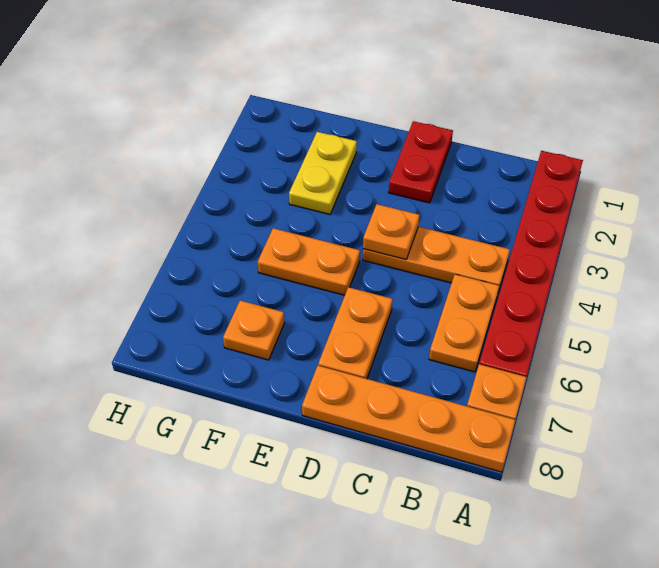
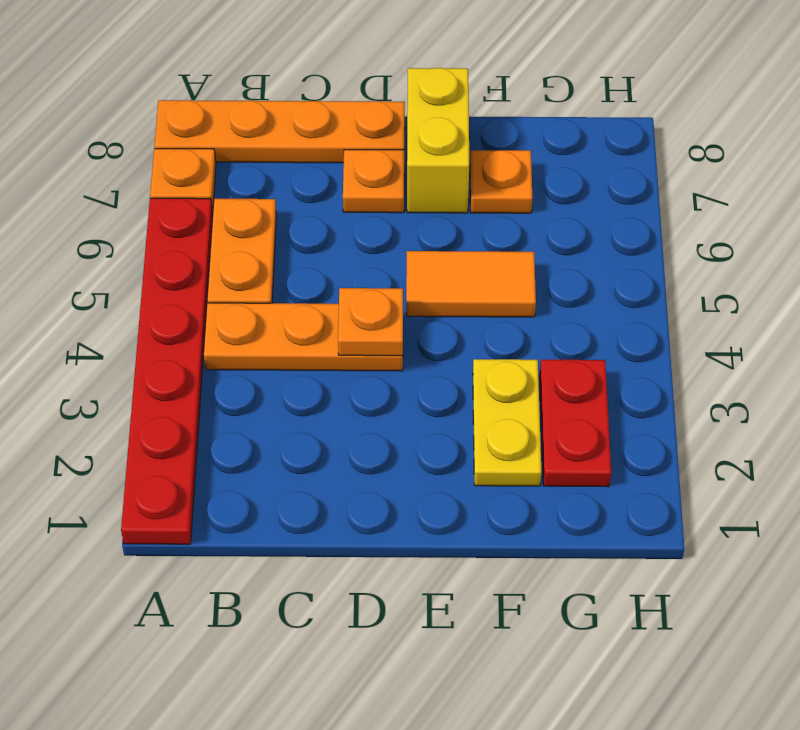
red 1x2 plate [389,121,453,203] -> red 1x2 plate moved to [540,360,611,487]
orange 1x2 plate [318,287,393,379] -> orange 1x1 plate [343,150,404,213]
orange 1x2 plate [258,228,360,295] -> orange 1x2 tile [406,251,536,317]
none -> yellow 1x2 brick [407,68,469,213]

